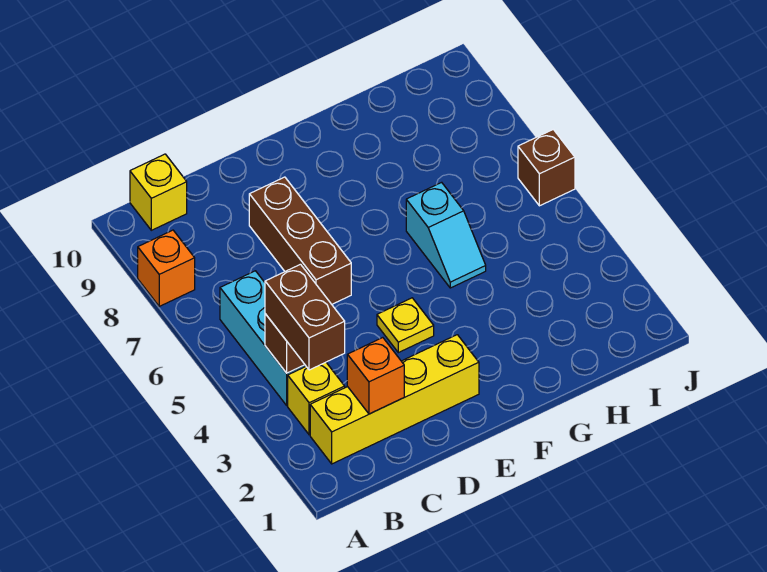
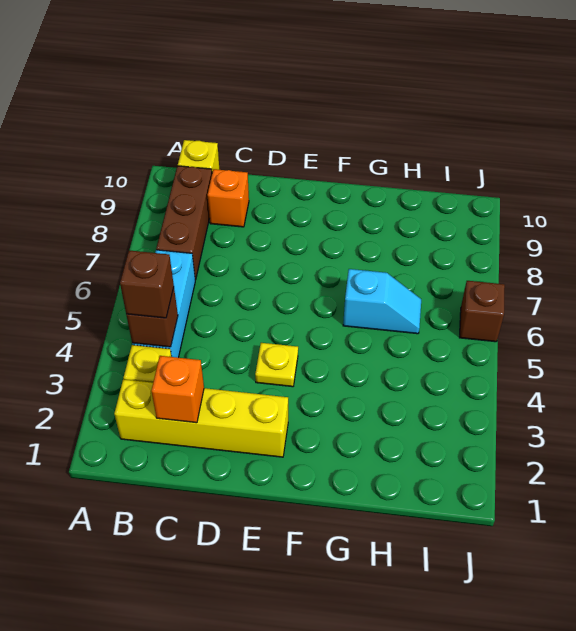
orange 1x1 brick [138,230,195,306] -> orange 1x1 brick moved to [208,169,249,227]
brown 1x2 brick [265,264,345,370] -> brown 1x1 brick [120,250,174,318]
brown 1x3 brick [249,177,351,304] -> brown 1x3 brick moved to [156,166,212,280]
cyan 1x2 slope [406,182,486,288] -> cyan 1x2 slope turned to [343,269,421,334]

